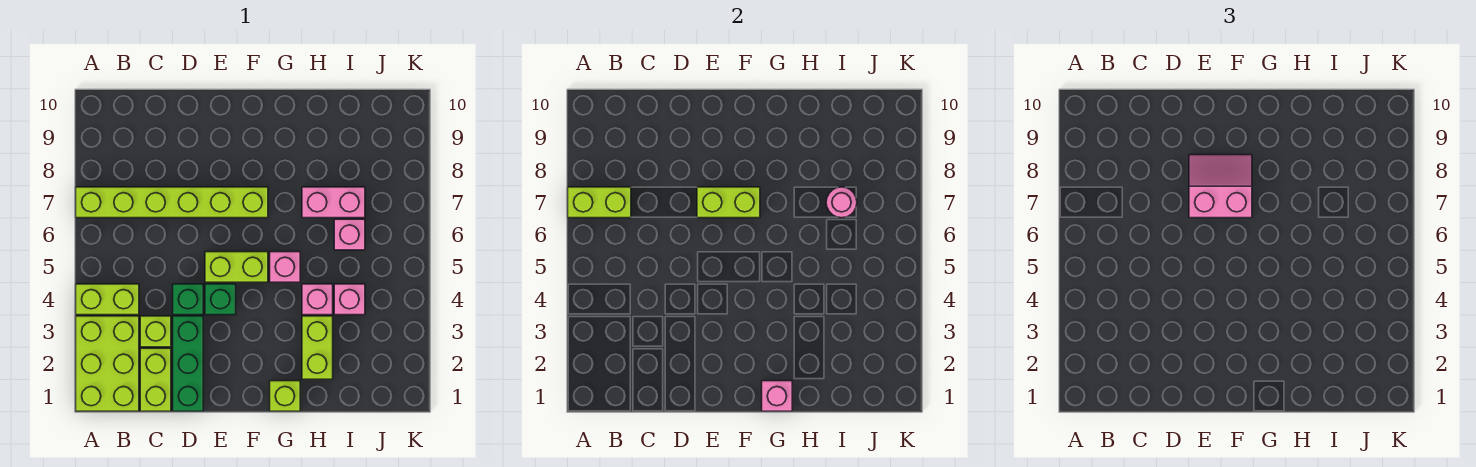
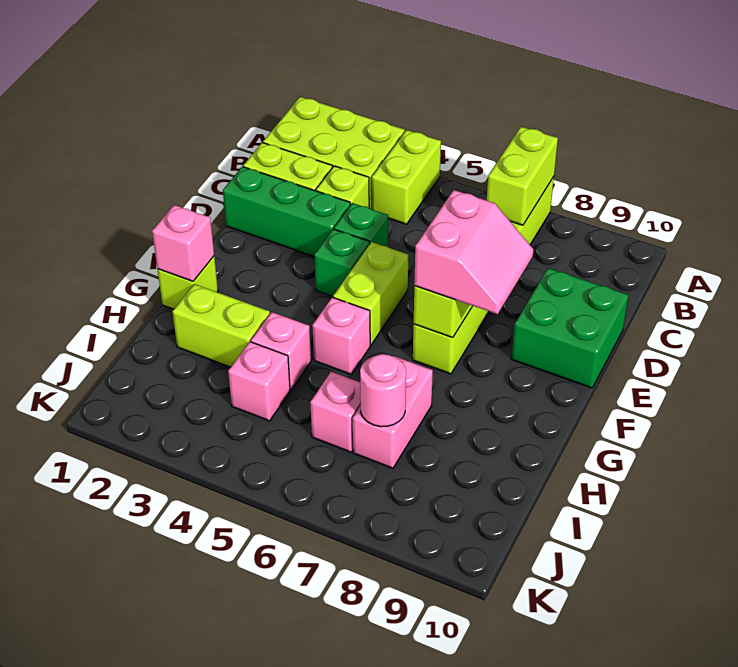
none -> green 2x2 brick [512,268,628,388]

